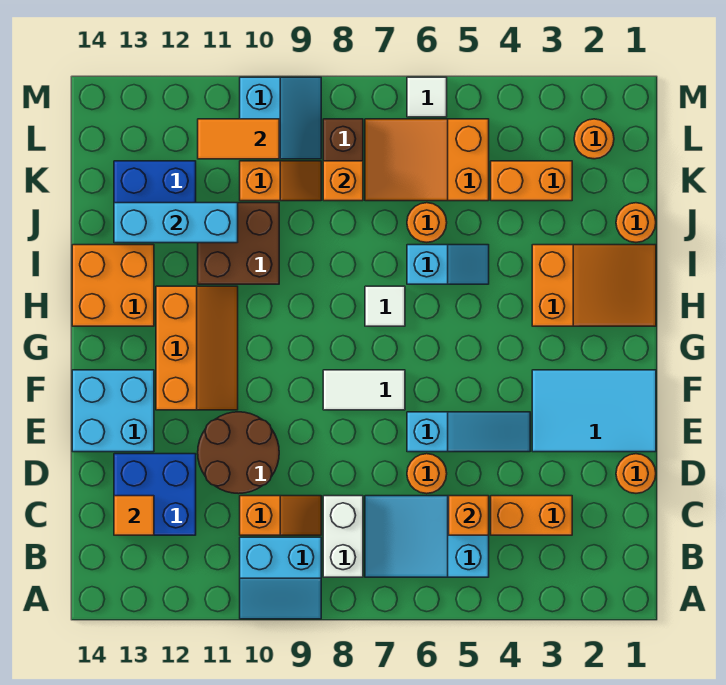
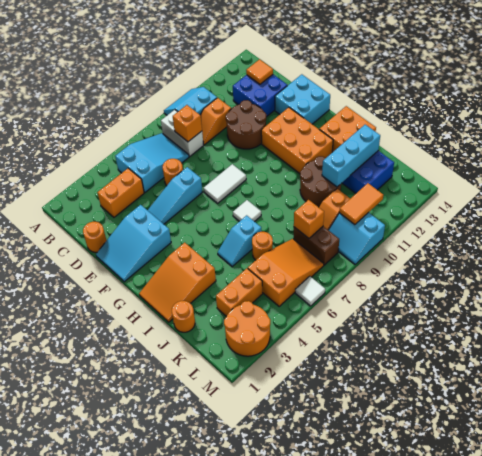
orange 1x1 brick [449,496,489,535] -> orange 1x1 brick moved to [173,105,202,142]
cyan 2x3 tile [532,370,656,452] -> cyan 2x3 slope [96,205,171,282]
orange 2x3 slope [156,286,238,410] -> orange 2x3 brick [261,107,333,174]
brown 2x2 brick [198,203,279,284] -> brown 2x2 round brick [300,156,341,207]
orange 1x1 round brick [574,119,614,159] -> orange 2x2 round brick [224,301,270,356]

